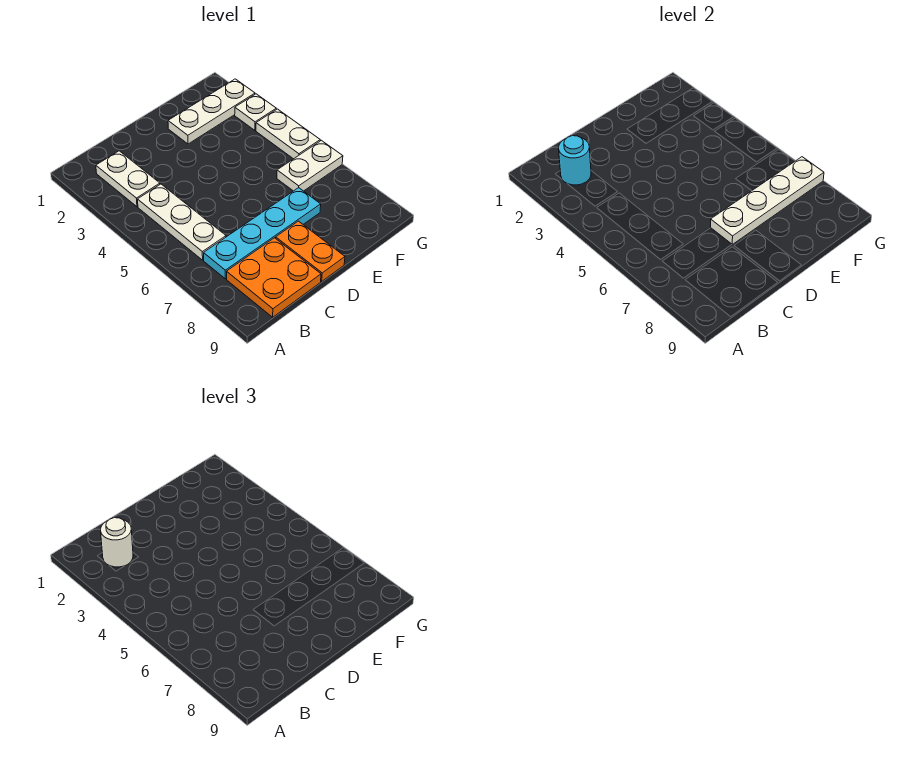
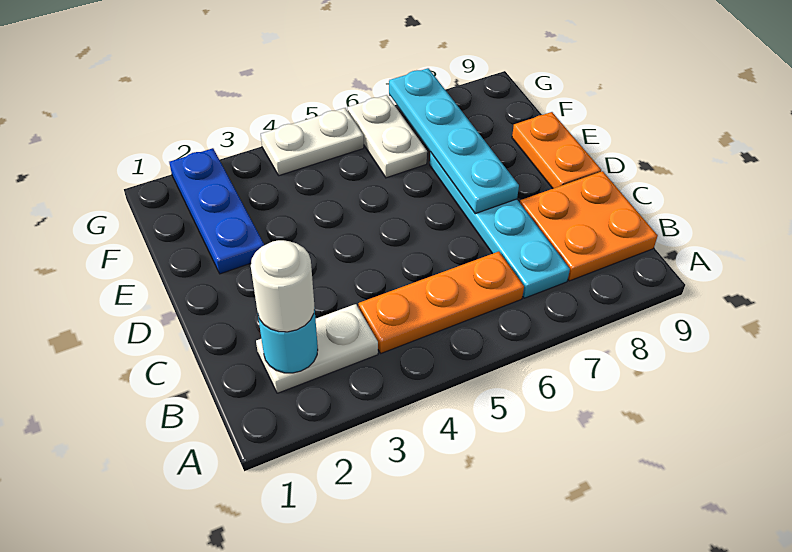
white 1x3 plate [138,184,226,260] -> orange 1x3 plate [359,252,524,353]
white 1x4 plate [711,157,824,244] -> cyan 1x4 plate [389,68,519,214]
orange 1x2 plate [276,221,345,281] -> orange 1x2 plate turned to [512,112,601,189]
white 1x3 plate [168,79,255,144] -> blue 1x3 plate [169,148,264,274]
white 1x1 plate [235,94,276,130] -> none

